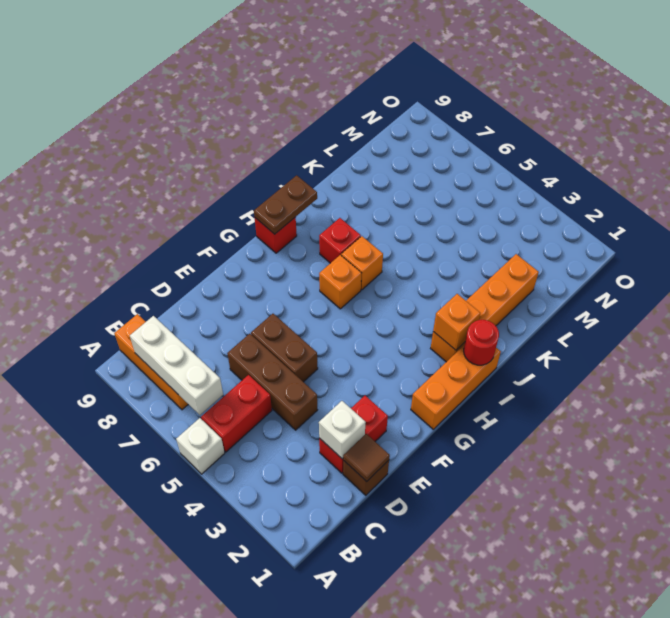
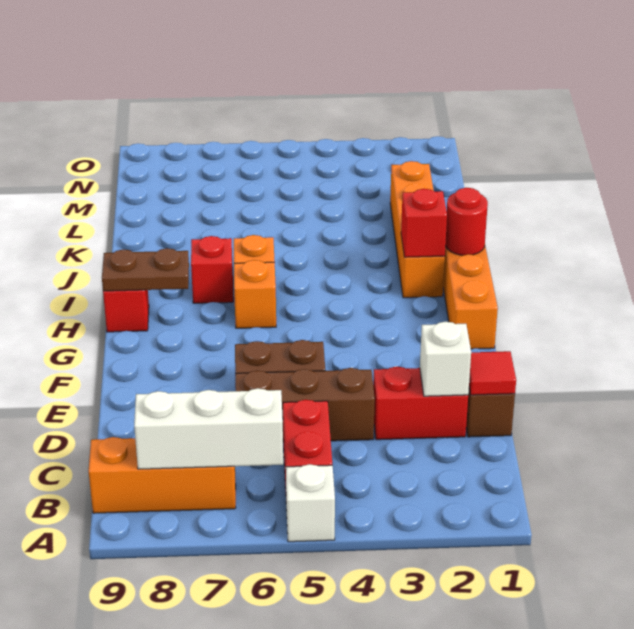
brown 1x1 tile [343,434,390,481] -> red 1x1 tile [469,351,516,395]
red 1x2 brick [319,396,388,473] -> red 1x2 brick turned to [373,366,468,440]
brown 1x2 plate [254,175,317,234] -> brown 1x2 plate turned to [102,248,189,291]
orange 1x1 brick [433,294,480,350] -> red 1x1 brick [401,189,447,257]

